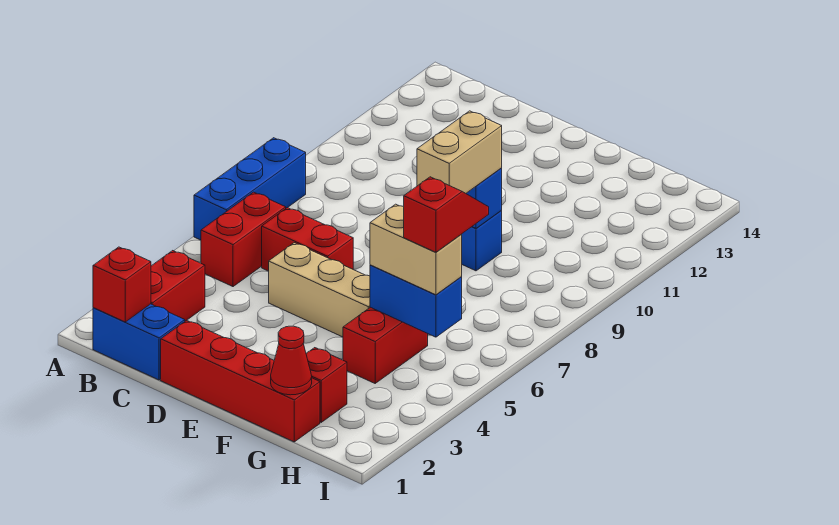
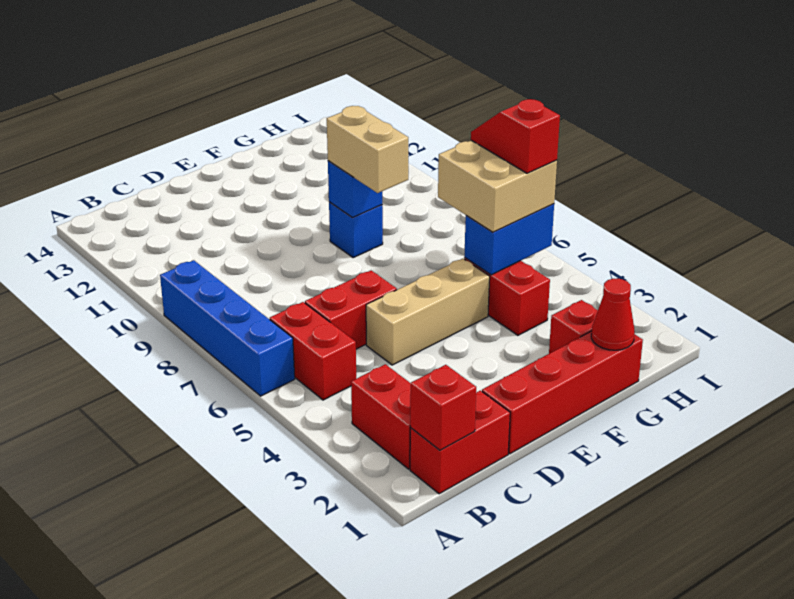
blue 1x3 brick [194,138,306,240] -> blue 1x4 brick [160,260,295,396]
blue 1x2 brick [93,304,185,380] -> red 1x2 brick [410,391,510,494]
tan 1x2 brick [370,204,462,295] -> tan 2x2 brick [438,140,557,232]

